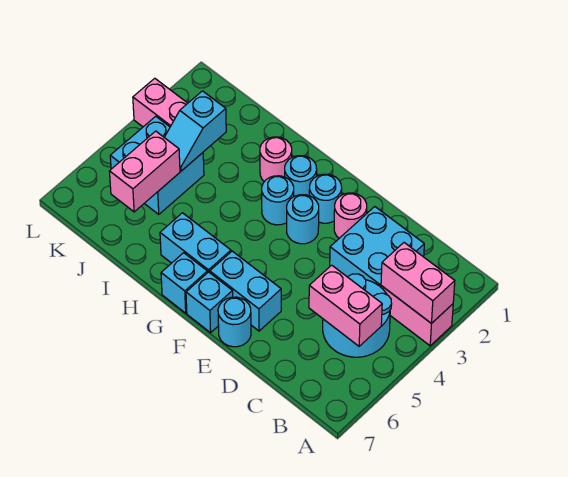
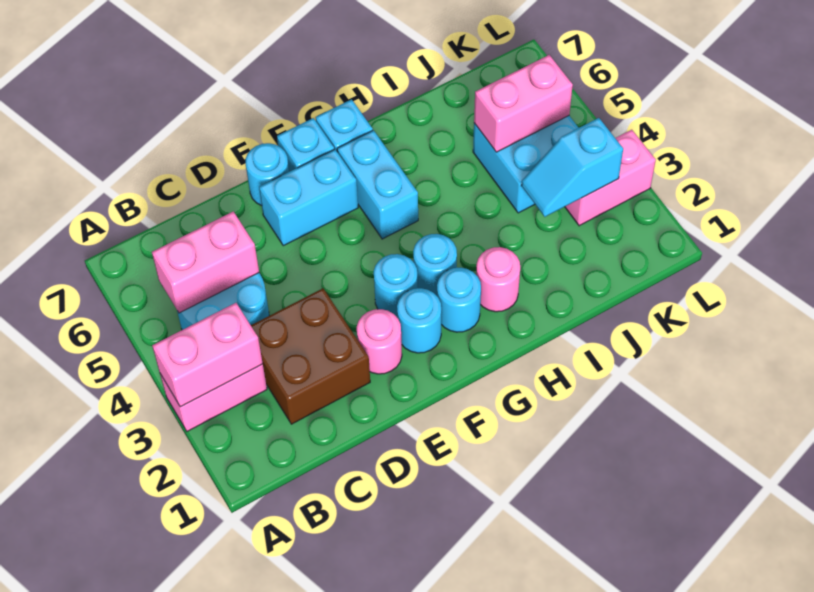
cyan 2x2 brick [330,207,424,287] -> brown 2x2 brick [251,288,370,424]
cyan 1x2 brick [160,213,231,273] -> cyan 1x2 brick turned to [337,130,418,239]
cyan 1x2 slope [164,91,226,171] -> cyan 1x2 slope turned to [521,118,623,217]
pink 1x2 brick [109,131,180,212] -> pink 1x2 brick turned to [474,55,573,152]

